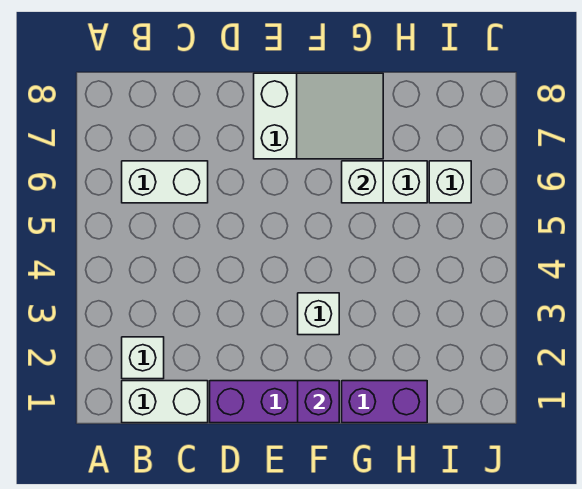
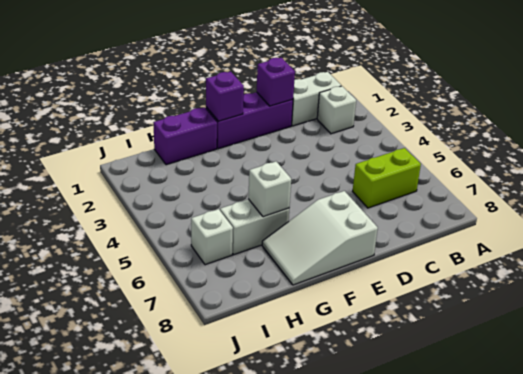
white 1x2 brick [122,161,208,203] -> lime 1x2 brick [353,148,421,208]
none -> purple 1x1 brick [257,57,295,106]
white 1x1 brick [298,293,339,335] -> none

